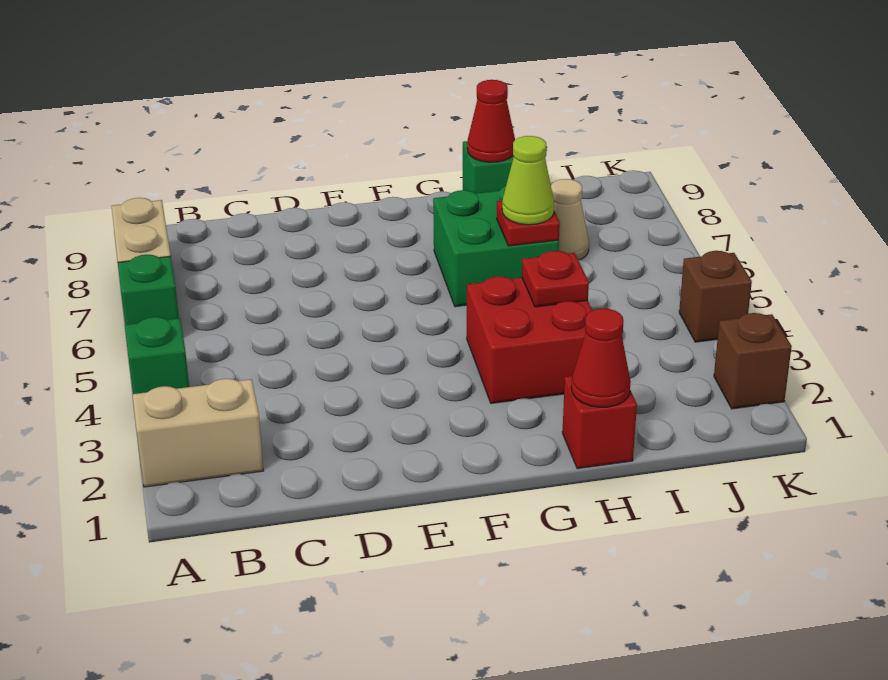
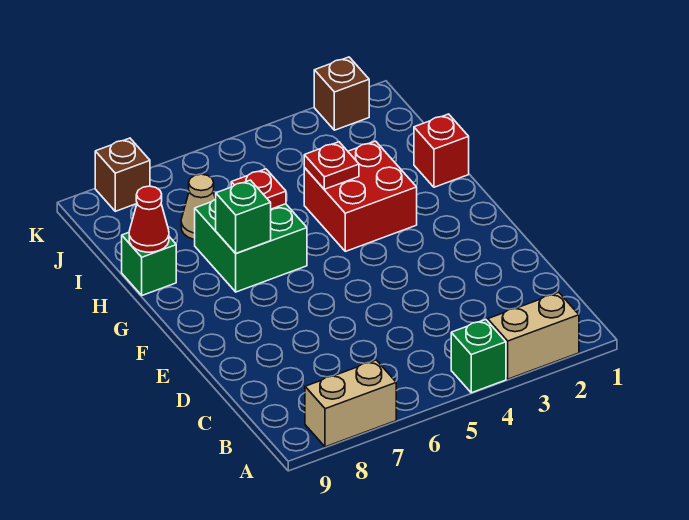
tan 1x2 brick [132,379,263,487] -> tan 1x2 brick turned to [488,293,579,379]
green 1x1 brick [118,255,179,325] -> green 1x1 brick moved to [215,180,271,253]
red 1x1 cone [571,308,631,407] -> none
lime 1x1 cone [502,136,554,225] -> none
brown 1x1 brick [679,251,752,342] -> brown 1x1 brick moved to [95,138,150,211]

